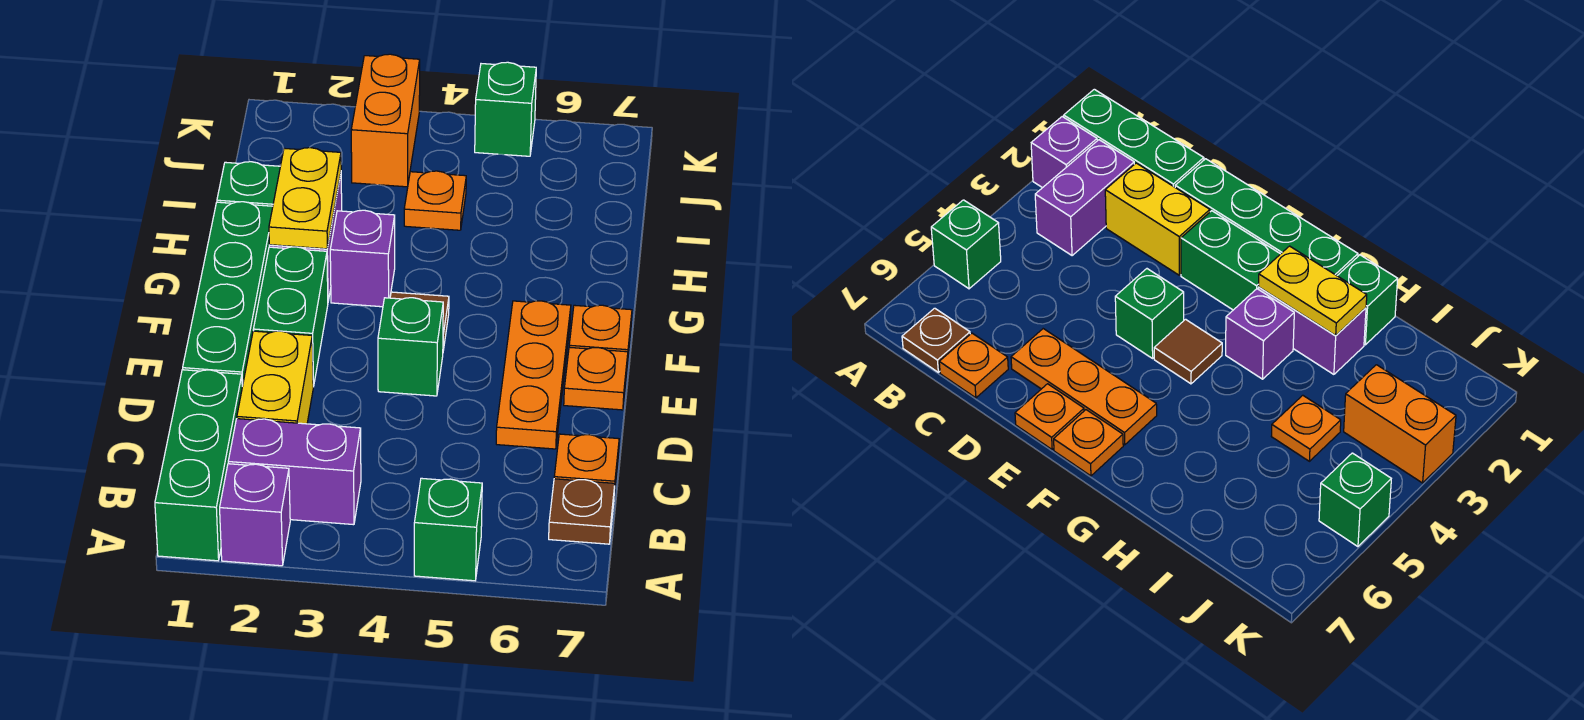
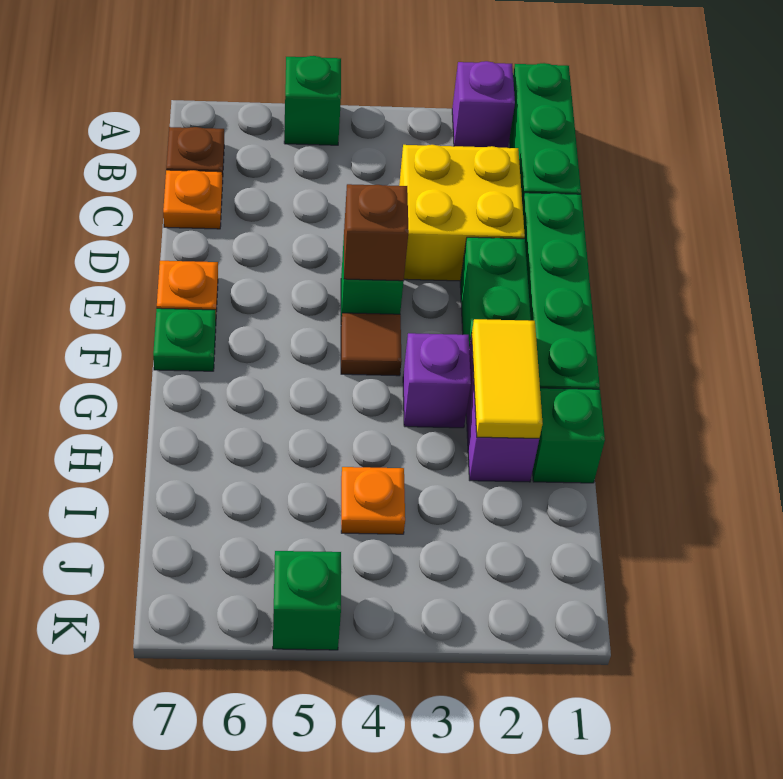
purple 1x2 brick [228,419,361,525] -> none
yellow 1x2 brick [237,331,313,424] -> yellow 2x2 brick [399,145,525,281]
orange 1x3 plate [496,301,571,449] -> none
none -> brown 1x1 brick [344,184,409,281]
orange 1x1 plate [569,305,632,363] -> green 1x1 plate [153,308,216,371]
yellow 1x2 plate [269,148,341,249] -> yellow 1x2 tile [472,319,543,438]
orange 1x2 brick [351,54,420,187] -> none

